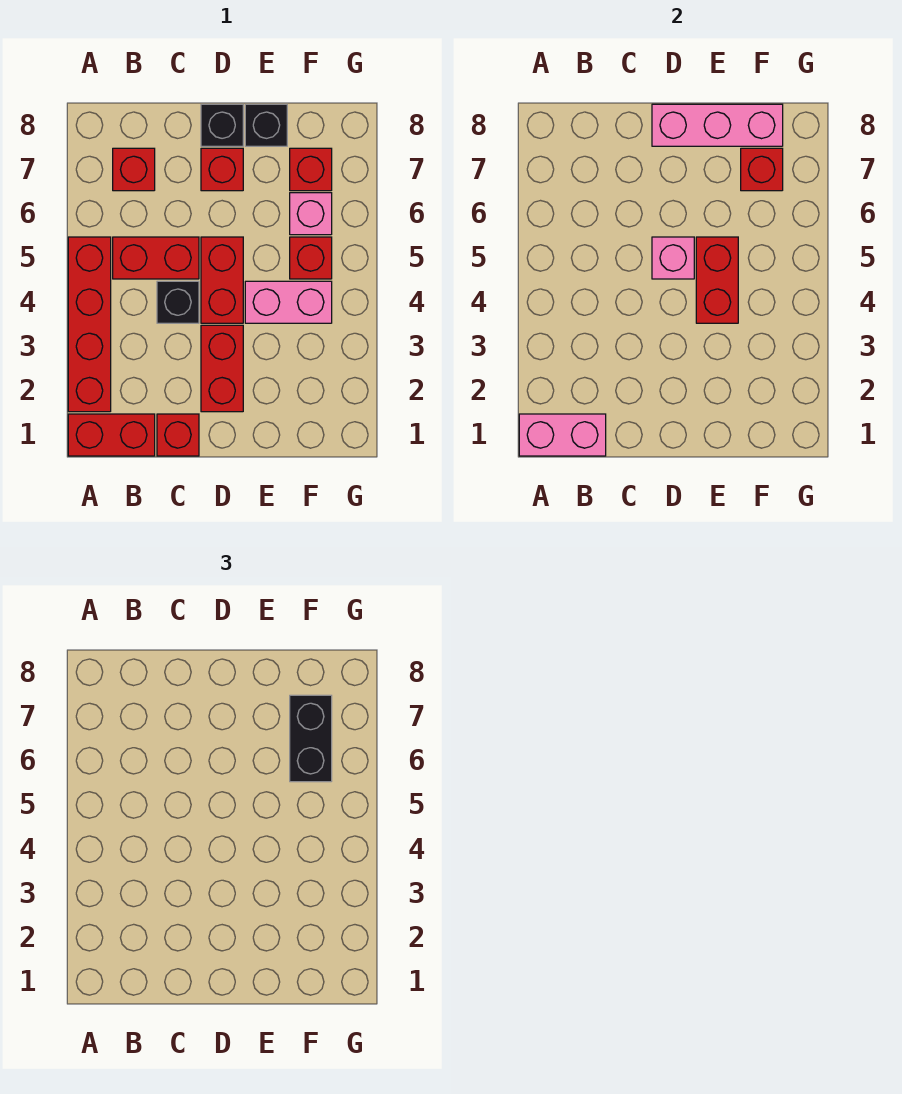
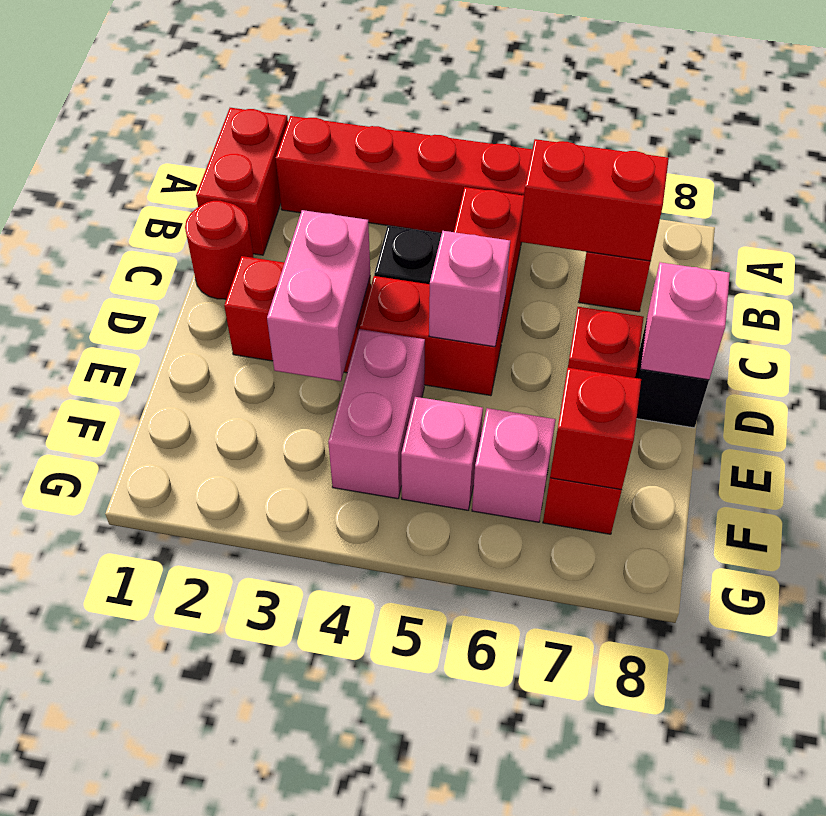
pink 1x2 brick [519,414,606,456] -> pink 1x2 brick moved to [267,210,370,381]
red 1x1 brick [157,414,199,456] -> red 1x1 round brick [185,201,254,299]
pink 1x3 brick [652,104,783,146] -> pink 1x1 brick [641,262,730,380]
red 1x2 brick [696,237,738,323] -> red 1x2 brick moved to [520,139,669,261]
black 1x1 brick [245,104,287,146] -> none
red 1x1 brick [290,237,332,279] -> pink 1x1 brick [401,397,483,510]
black 1x2 brick [290,695,332,782] -> none

